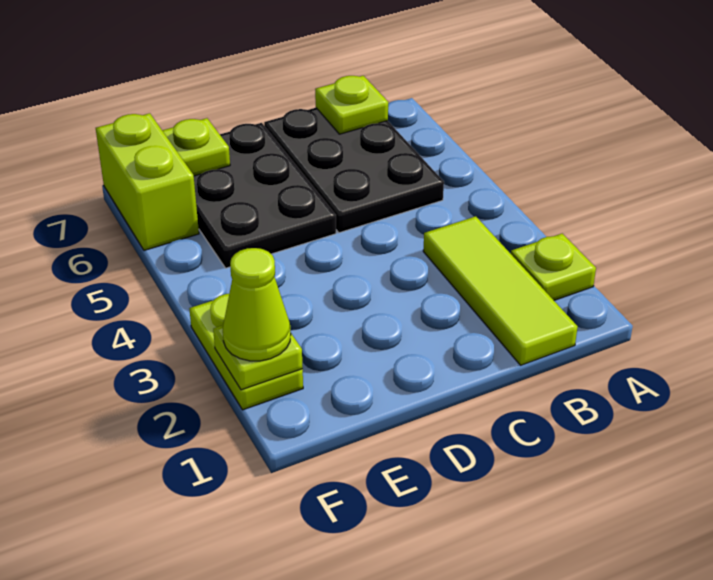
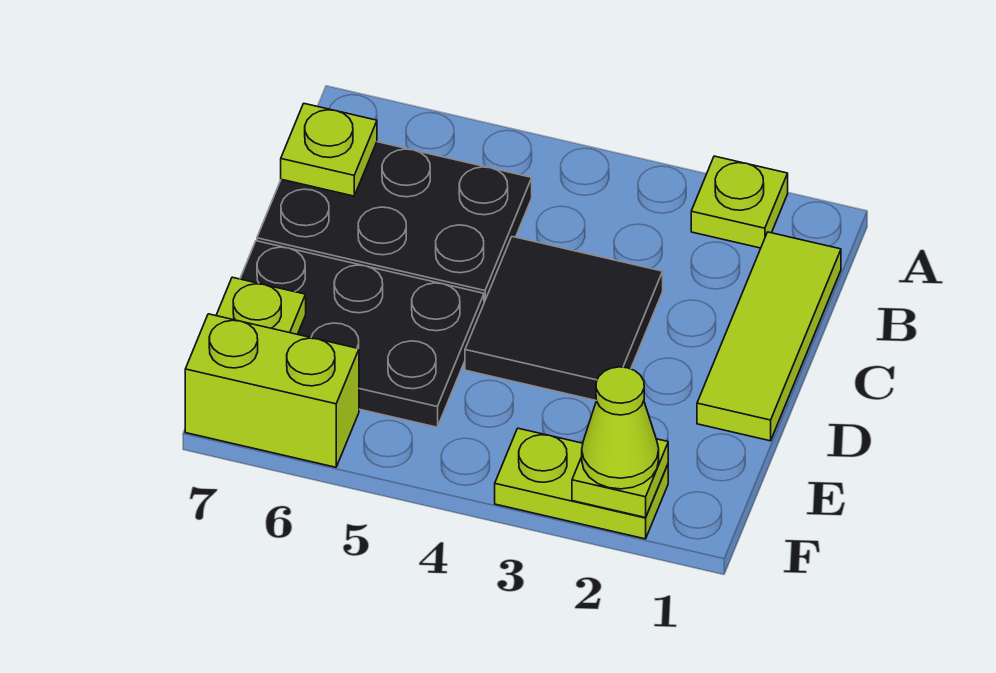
lime 1x3 tile [423,216,578,365] -> lime 1x3 tile turned to [697,232,841,441]
none -> black 2x2 tile [465,237,663,400]

